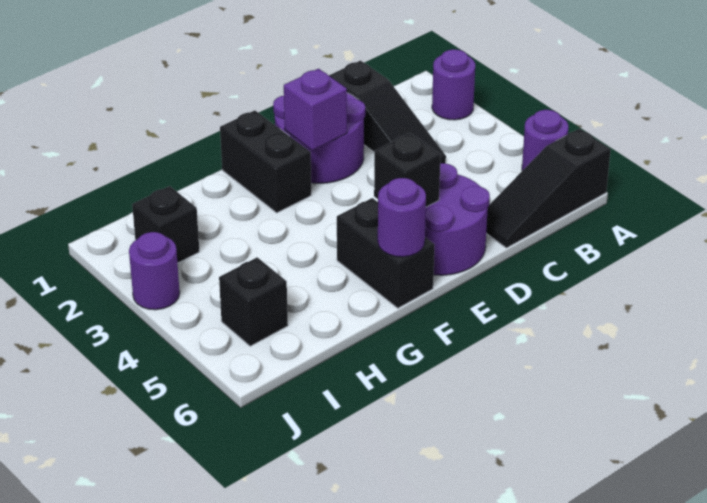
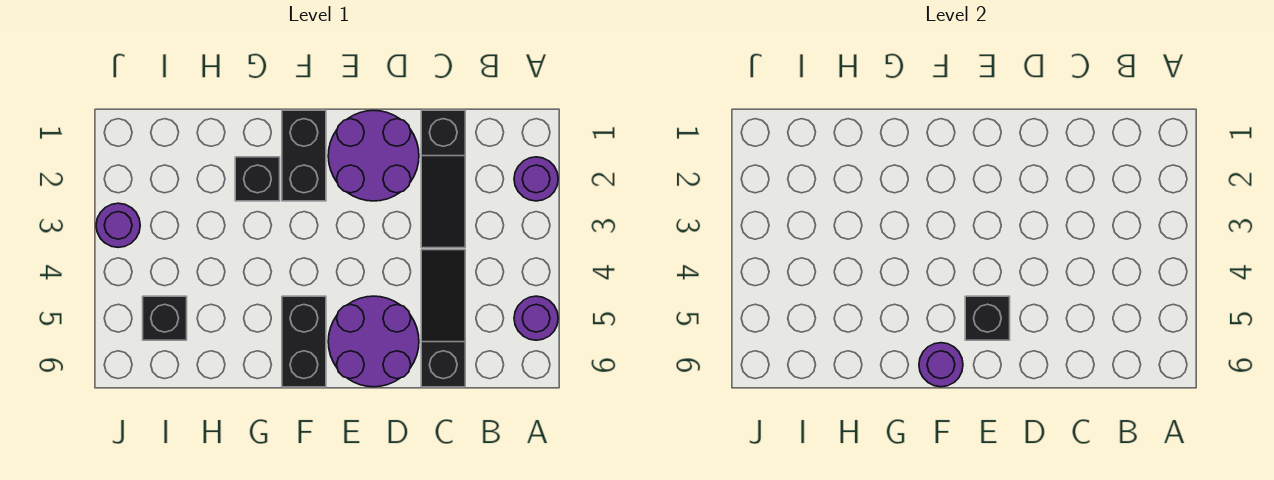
black 1x3 slope [486,129,611,248] -> black 1x3 slope turned to [421,250,465,387]
purple 1x1 brick [284,69,347,150] -> none
black 1x1 brick [132,186,199,263] -> black 1x1 brick moved to [235,157,280,201]

